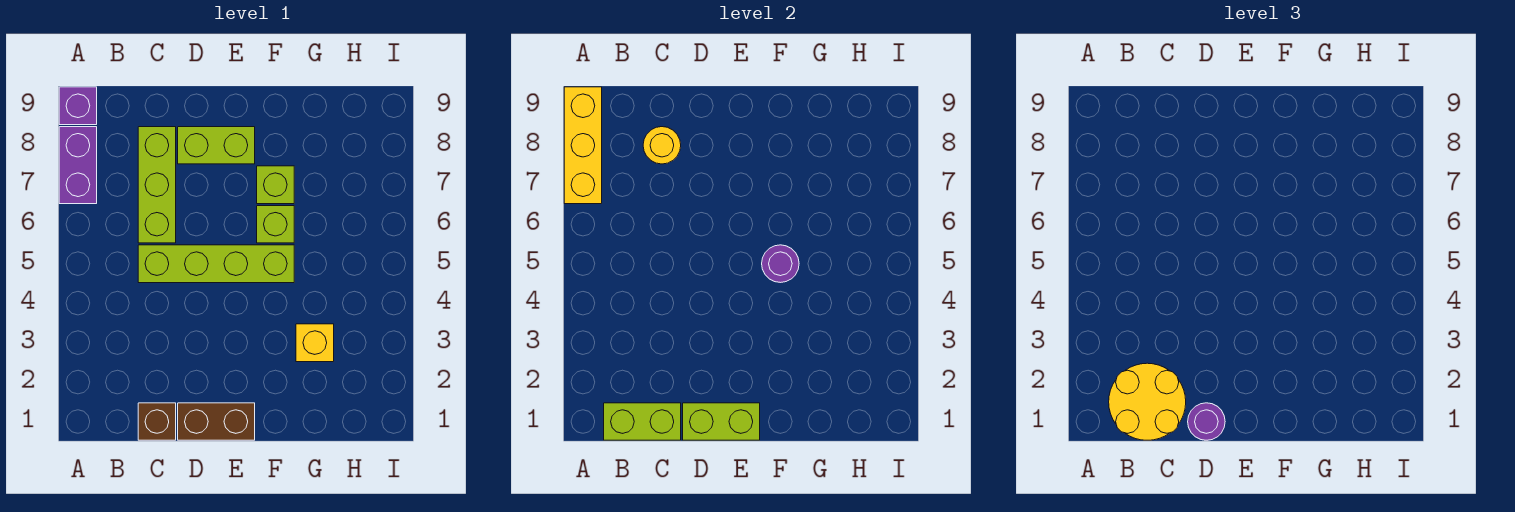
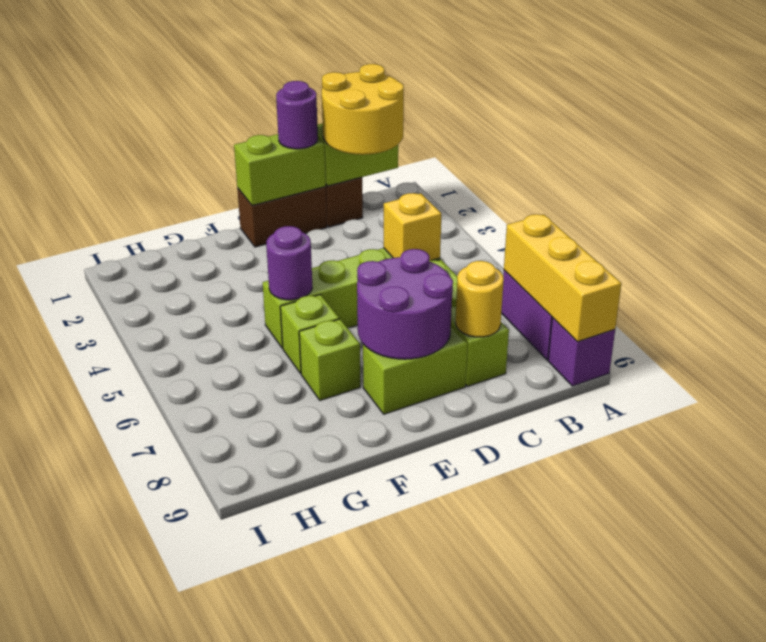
none -> purple 2x2 round brick [357,249,453,359]
yellow 1x1 brick [296,324,334,362] -> yellow 1x1 brick moved to [384,193,441,260]

